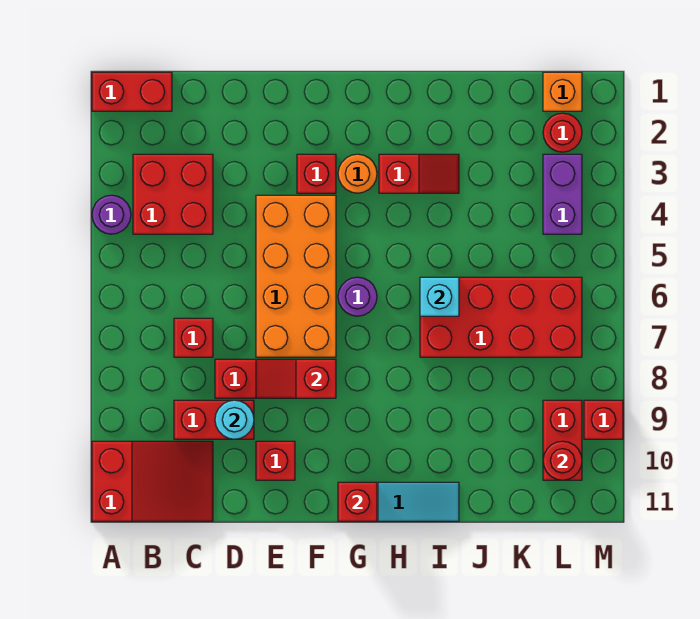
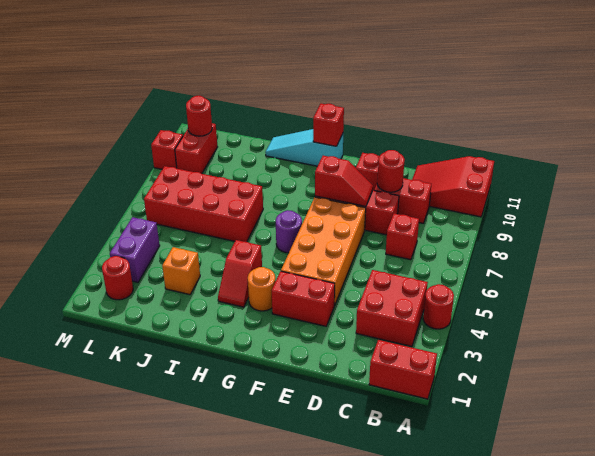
purple 1x1 round brick [92,195,131,234] -> red 1x1 round brick [423,284,454,329]
cyan 1x1 round brick [215,400,254,439] -> red 1x1 round brick [377,150,405,192]
red 1x1 brick [297,154,336,193] -> red 1x2 brick [272,271,335,326]
red 1x2 slope [379,154,459,193] -> red 1x2 slope turned to [218,240,262,307]
cyan 1x1 brick [420,277,459,316] -> none
orange 1x1 brick [543,72,582,111] -> orange 1x1 brick moved to [162,247,200,295]

